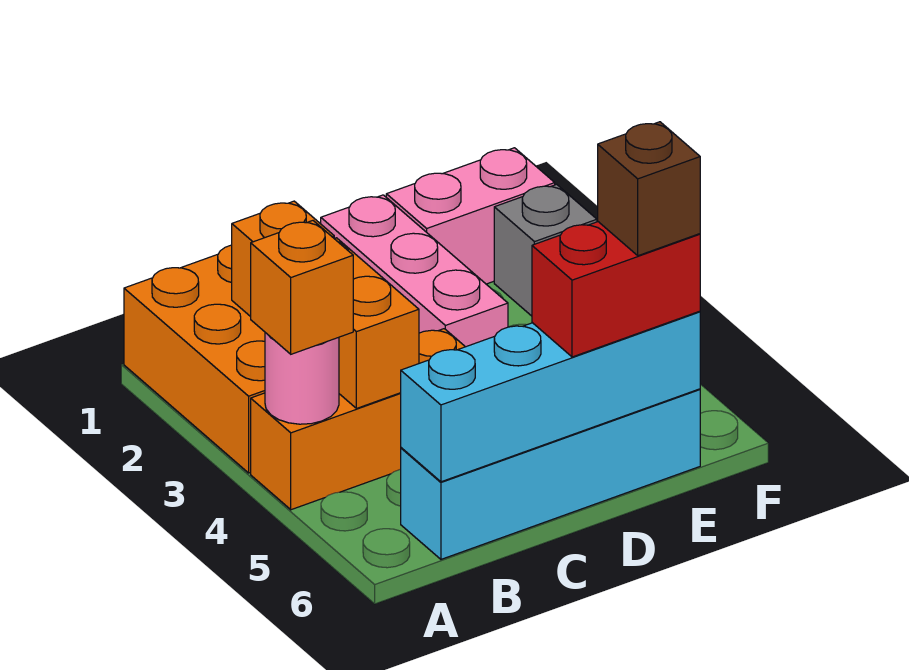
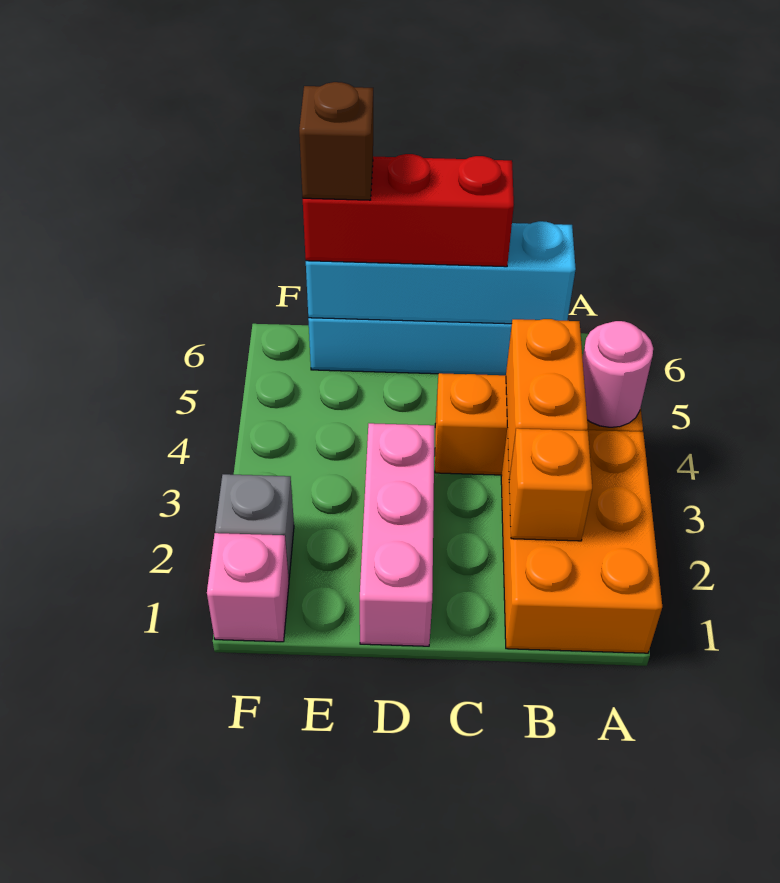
orange 1x1 brick [251,221,353,354] -> none
red 1x2 brick [532,222,700,357] -> red 1x3 brick [303,154,514,267]
pink 1x2 brick [386,148,555,284] -> pink 1x1 brick [207,533,289,642]

